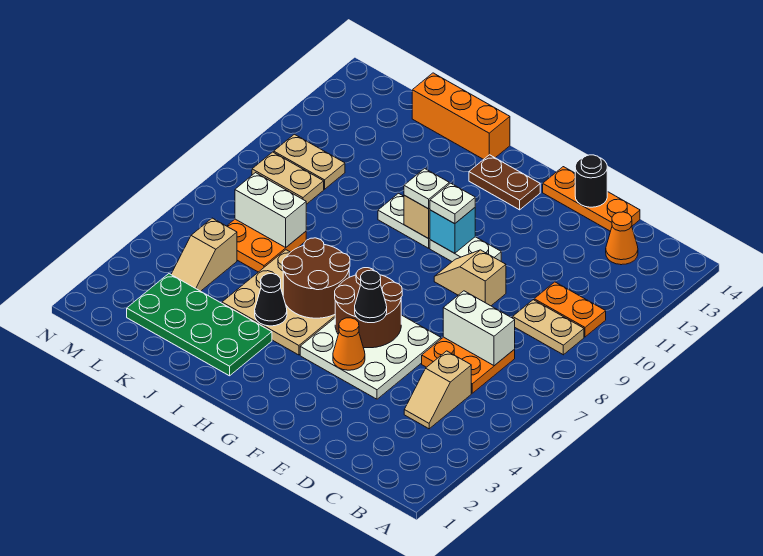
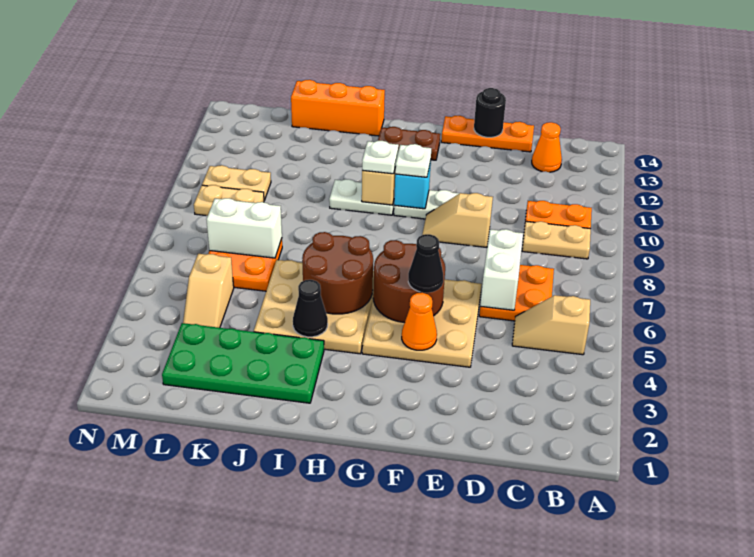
tan 1x2 slope [404,351,471,429] -> tan 1x2 slope turned to [512,295,590,355]
white 1x2 brick [443,291,515,366] -> white 1x2 brick turned to [480,229,523,310]
white 3x3 plate [300,315,441,399] -> tan 3x3 plate [362,280,482,367]

